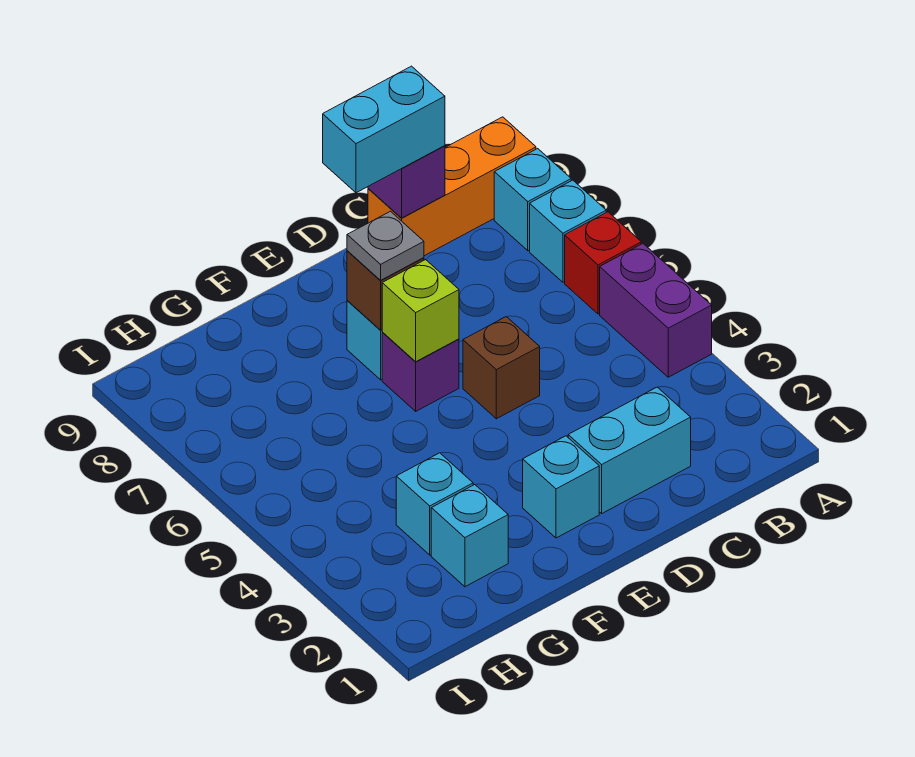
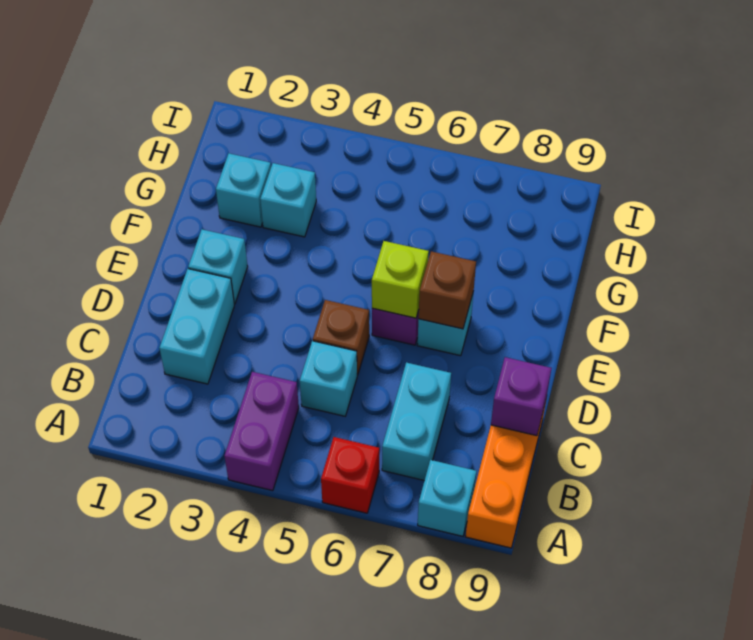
purple 1x2 brick [600,244,712,377] -> purple 1x2 brick turned to [224,372,299,491]
cyan 1x1 brick [530,180,606,282] -> cyan 1x1 brick moved to [300,341,357,416]
cyan 1x2 brick [323,66,445,193] -> cyan 1x2 brick moved to [382,362,451,481]
grey 1x1 plate [347,211,424,280] -> none

